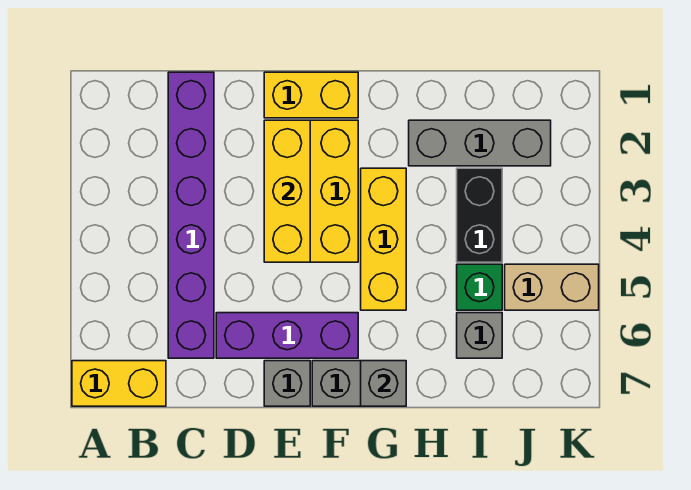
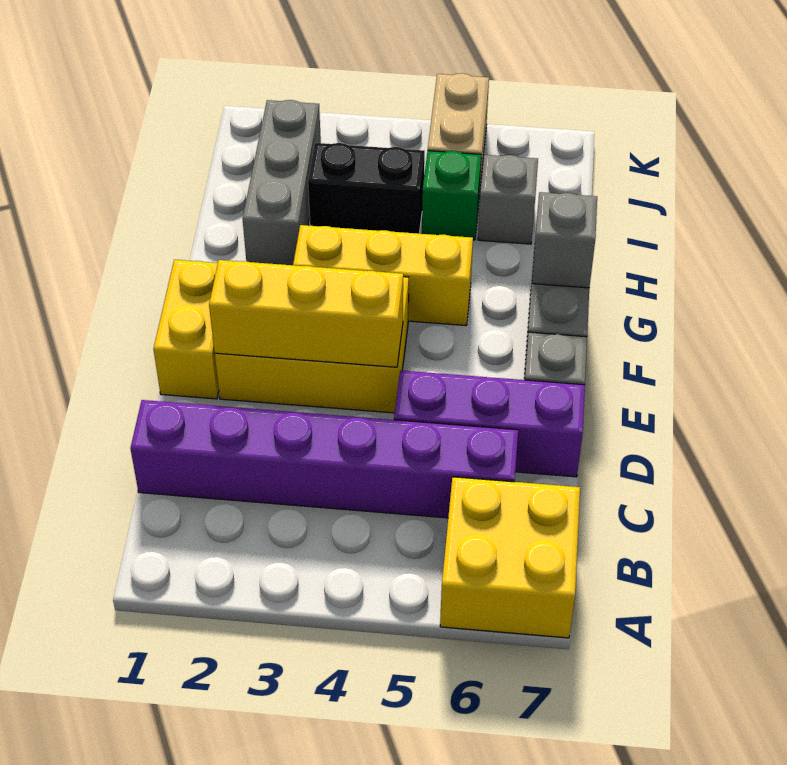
yellow 1x2 brick [72,361,166,406] -> yellow 2x2 brick [440,477,580,638]
purple 1x3 brick [216,313,358,358] -> purple 1x3 brick turned to [394,370,585,477]

